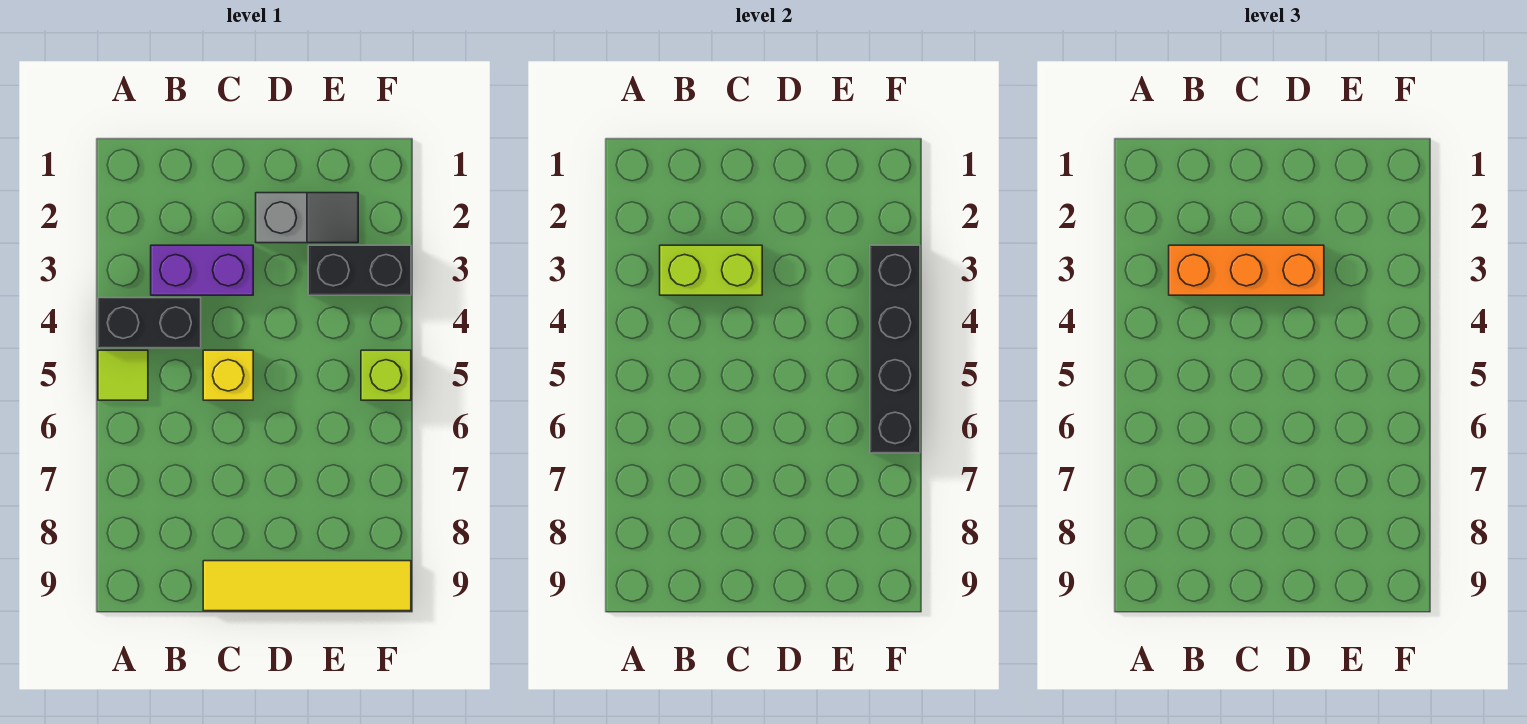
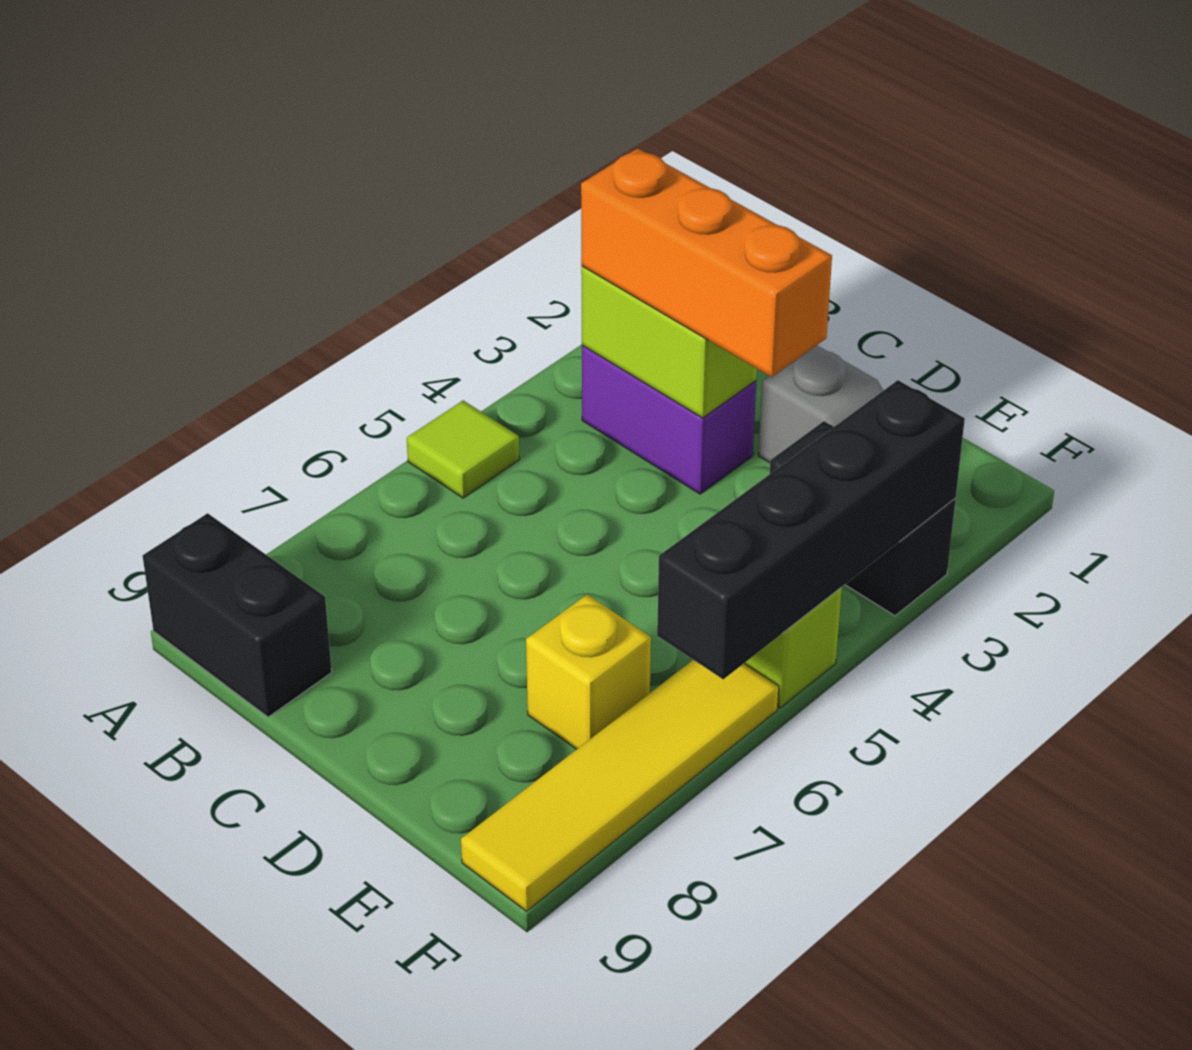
black 1x2 brick [98,298,201,348] -> black 1x2 brick moved to [143,513,332,717]
yellow 1x1 brick [203,350,253,400] -> yellow 1x1 brick moved to [526,594,651,749]
yellow 1x4 tile [203,561,411,611] -> yellow 1x4 tile turned to [461,660,779,911]

